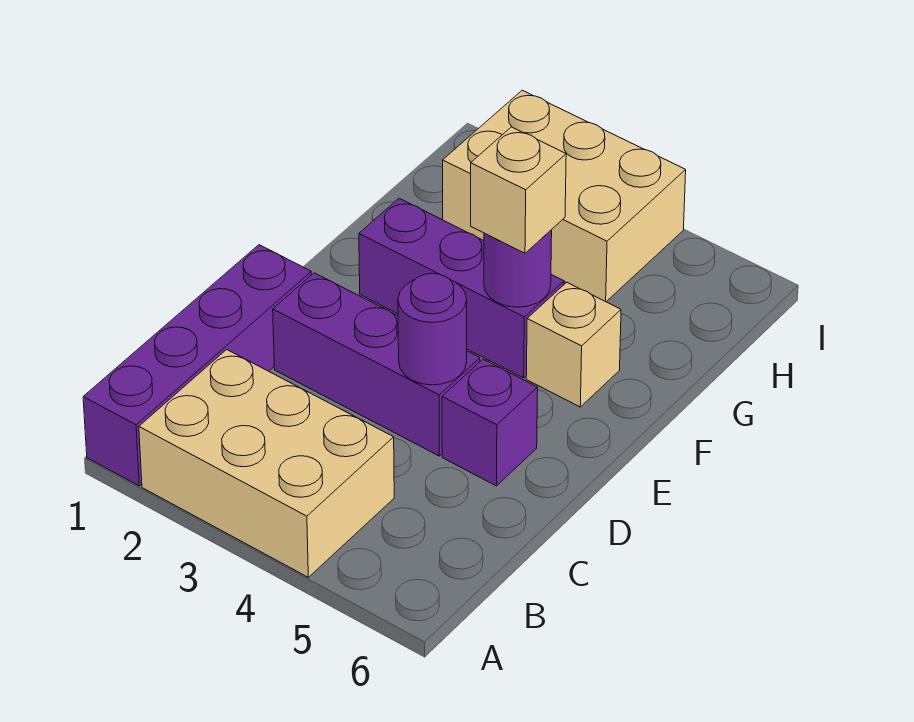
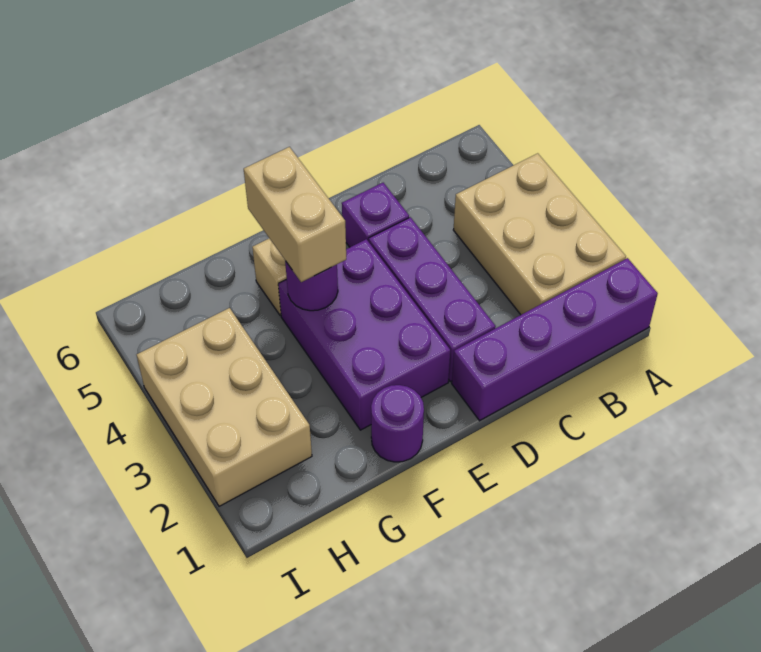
purple 1x1 round brick [398,274,467,385] -> purple 1x1 round brick moved to [371,385,424,462]
purple 1x3 brick [359,198,564,378] -> purple 2x3 brick [278,239,450,430]
tan 1x1 brick [471,127,566,253] -> tan 1x2 brick [244,147,346,282]

